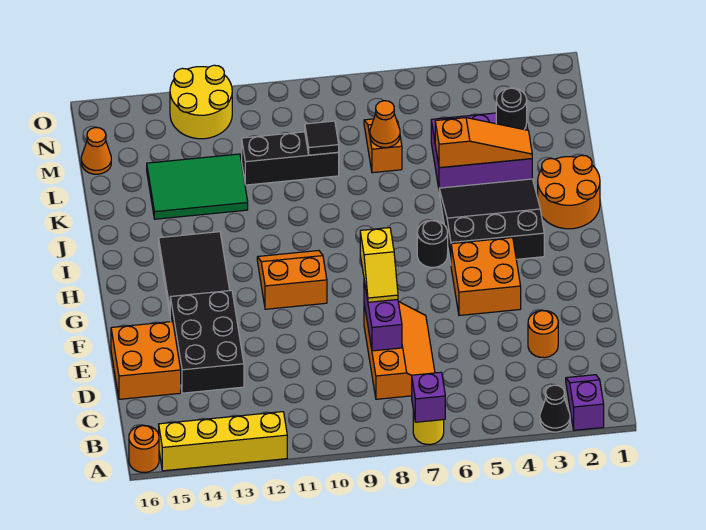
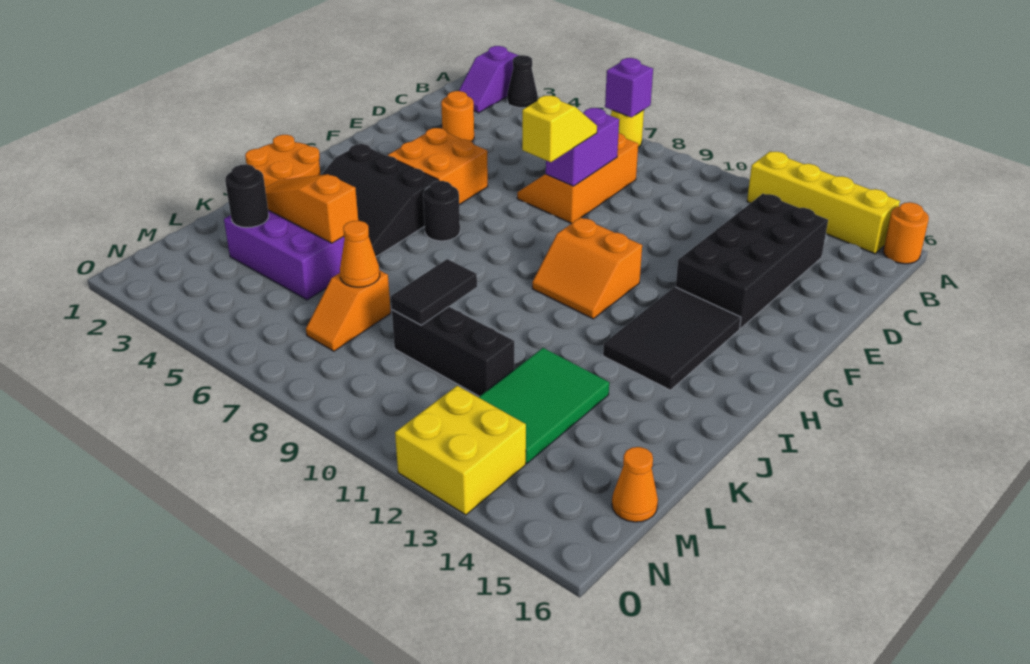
black 2x3 brick [170,290,244,393] -> black 2x4 brick [676,194,828,329]
orange 2x2 brick [111,322,181,399] -> none
green 2x3 tile [147,154,248,219] -> green 2x3 tile turned to [479,348,609,463]
black 1x1 tile [305,121,339,155] -> black 1x2 tile [391,259,477,325]
yellow 2x2 round brick [170,65,232,139] -> yellow 2x2 brick [395,386,526,515]

